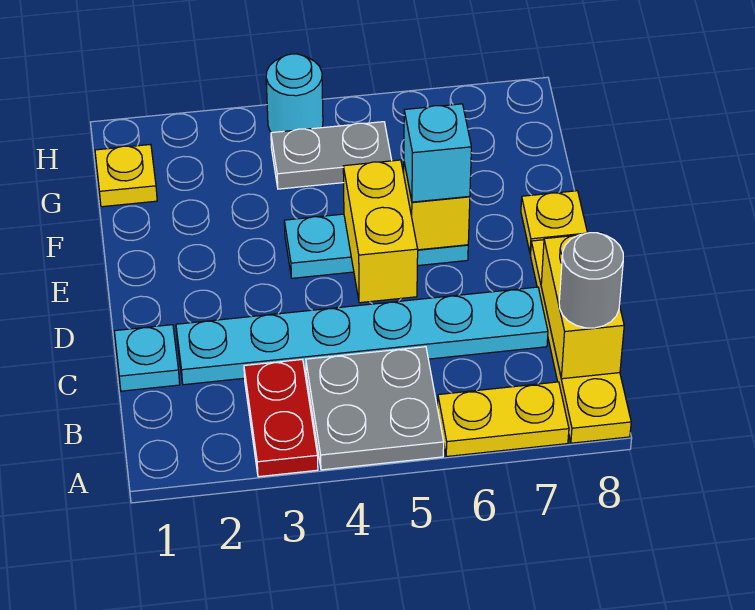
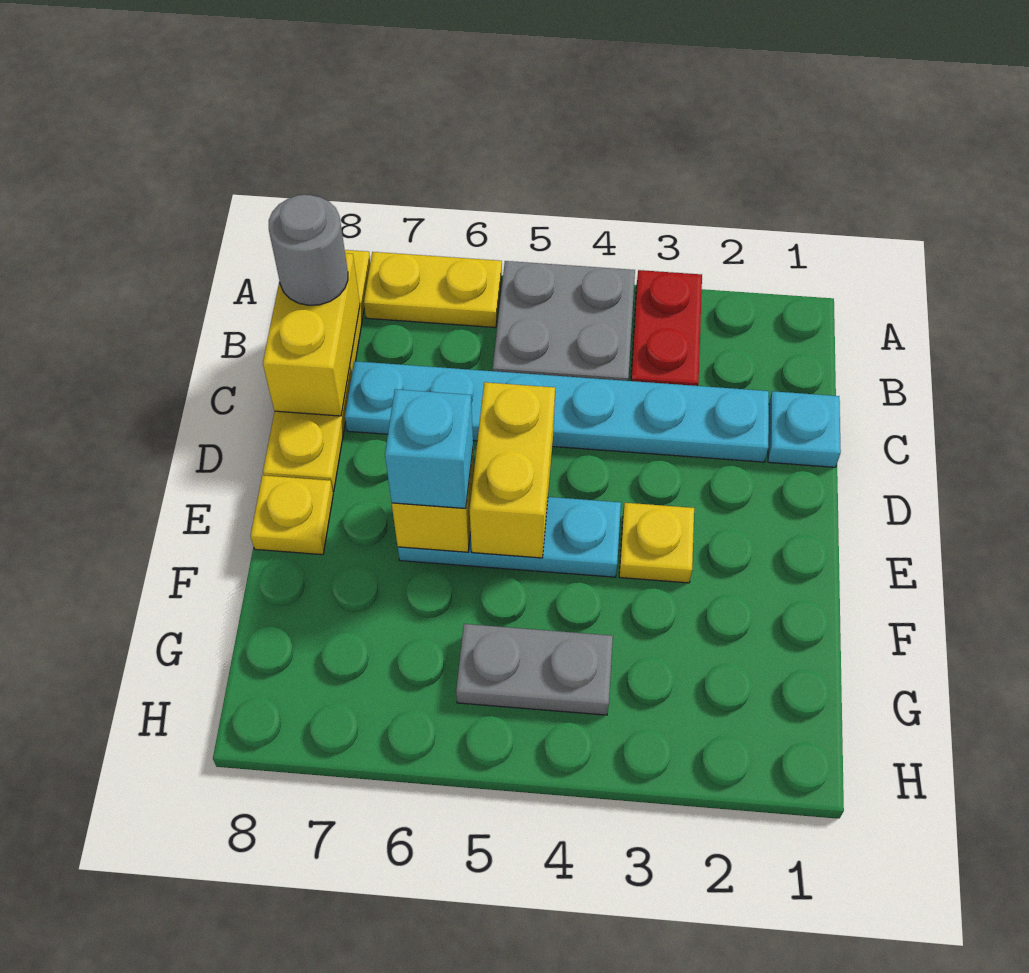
yellow 1x1 plate [95,144,157,207] -> yellow 1x1 plate moved to [619,503,694,583]
cyan 1x1 round brick [266,54,323,133] -> none

